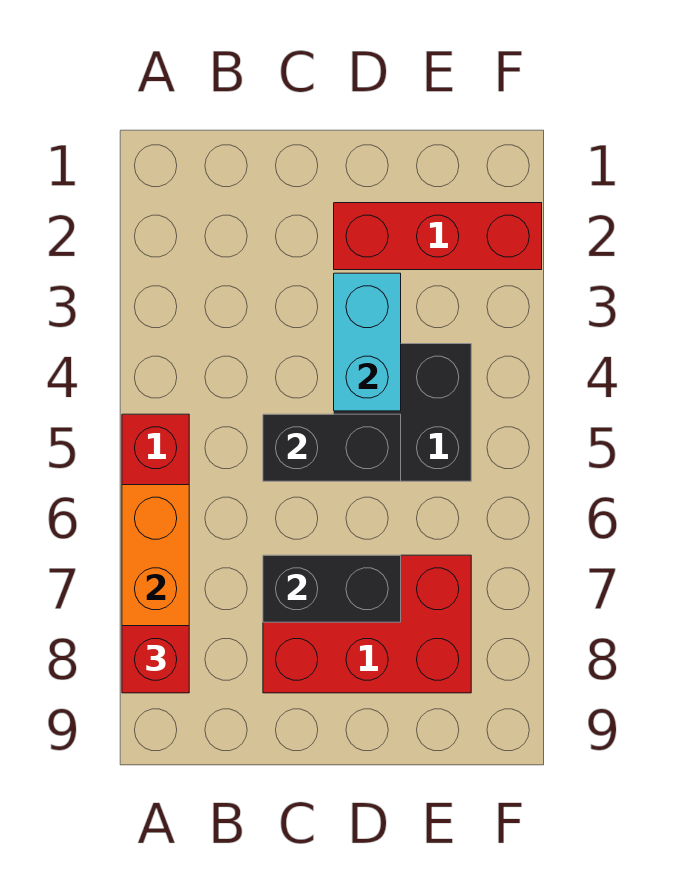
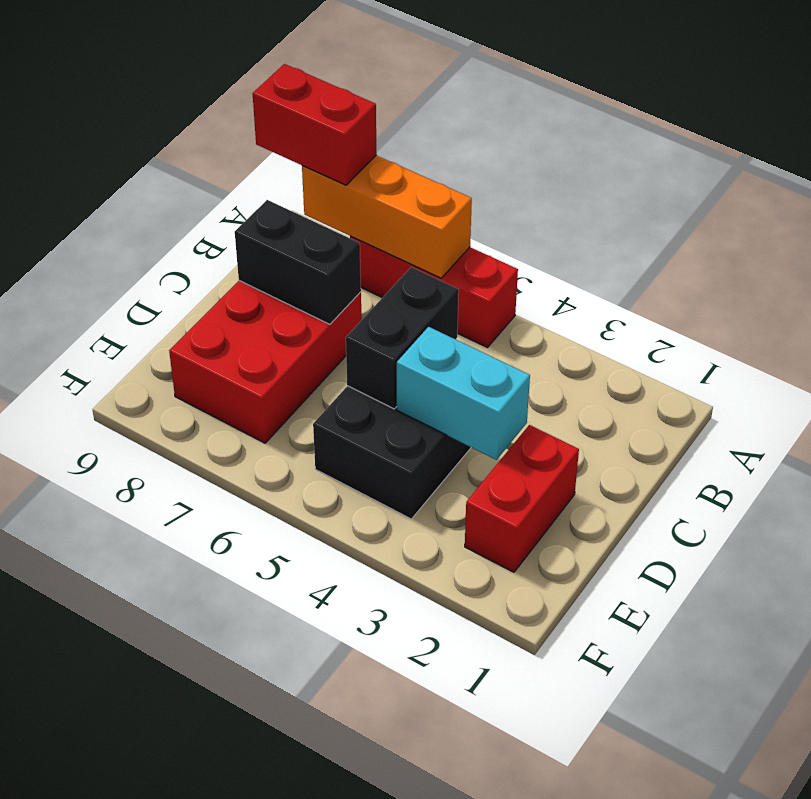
red 1x1 brick [122,626,189,693] -> red 1x2 brick [253,64,377,185]
black 1x2 brick [263,555,401,622] -> black 1x2 brick turned to [235,200,361,324]
red 1x3 brick [334,203,542,270] -> red 1x2 brick [465,425,579,572]

